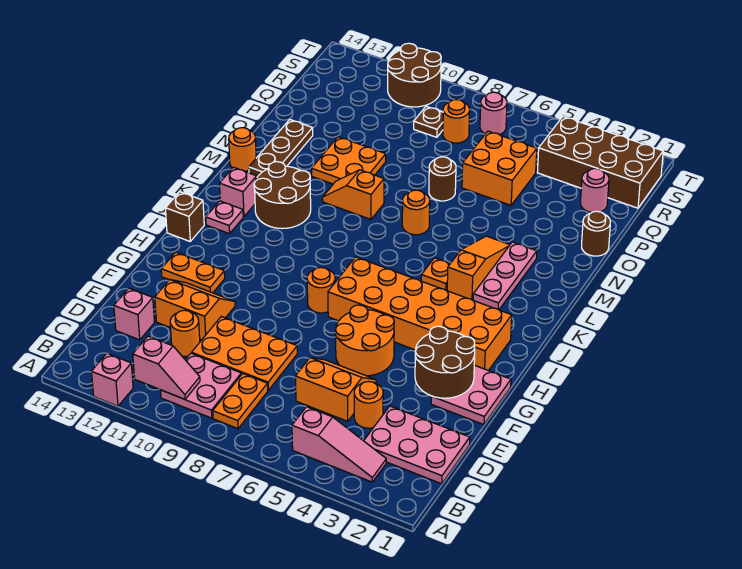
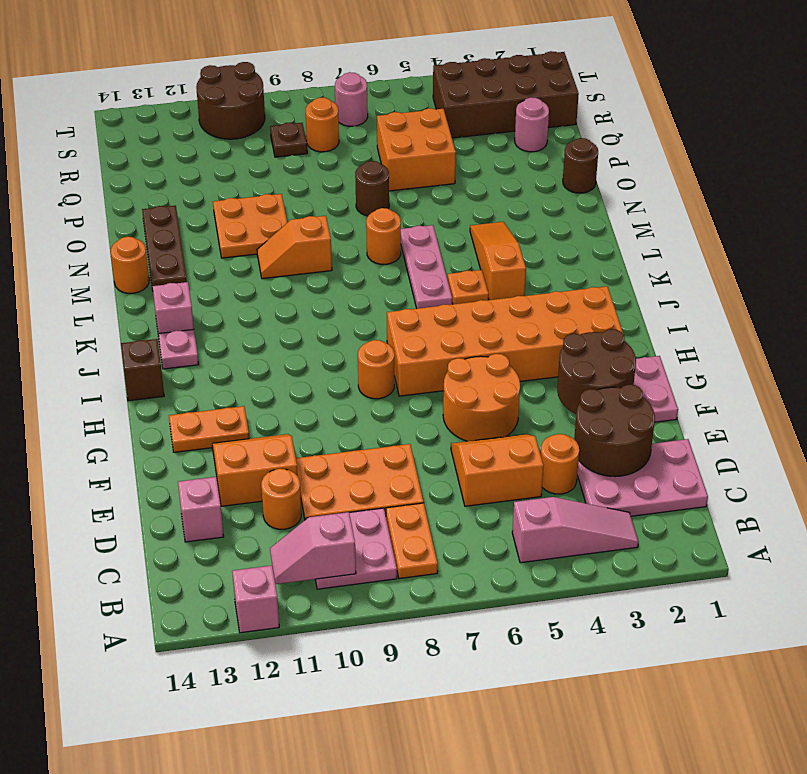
pink 1x2 slope [133,336,200,399] -> pink 1x2 slope turned to [270,512,356,584]
pink 1x3 plate [473,242,537,310] -> pink 1x3 plate moved to [401,225,452,308]
brown 2x2 round brick [254,162,311,229] -> brown 2x2 round brick moved to [574,385,655,477]

